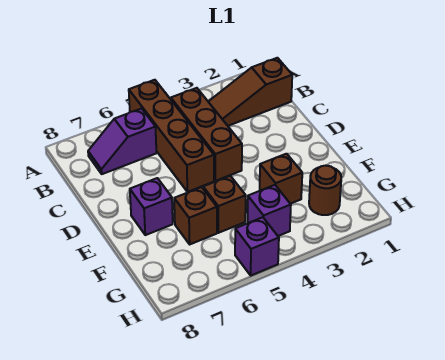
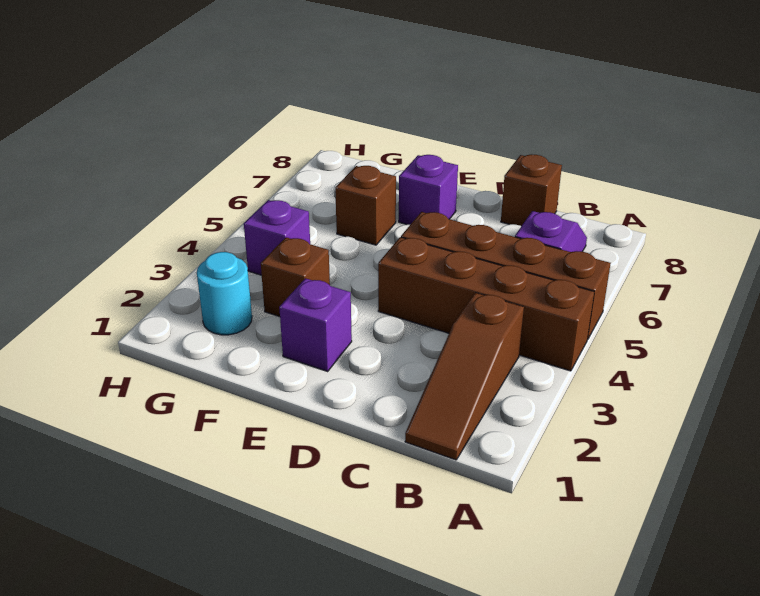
brown 1x3 slope [208,58,292,126] -> brown 1x3 slope turned to [405,293,524,460]
brown 1x3 brick [171,88,242,181] -> brown 1x4 brick [378,237,594,371]
brown 1x1 brick [203,176,246,233] -> brown 1x1 brick moved to [501,155,562,226]
brown 1x1 round brick [309,166,341,215] -> cyan 1x1 round brick [197,252,252,335]
purple 1x1 brick [235,217,279,275] -> purple 1x1 brick moved to [279,278,352,371]

